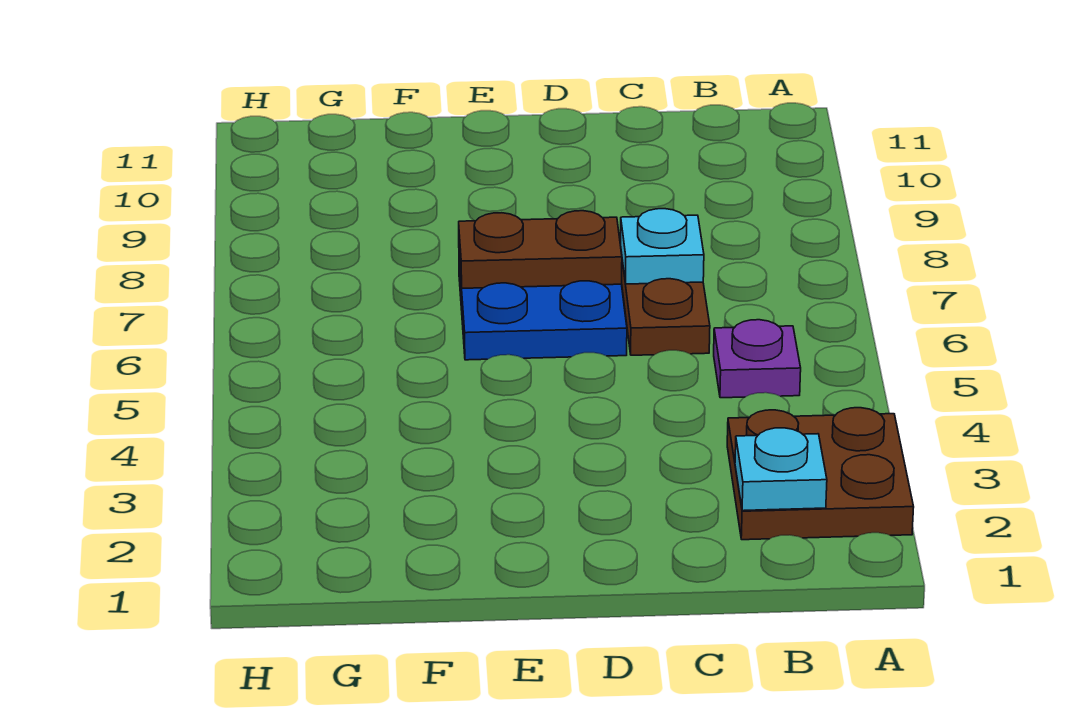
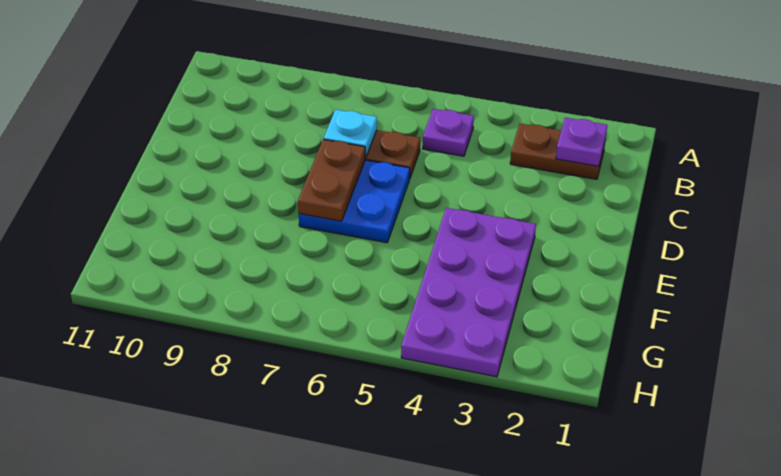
brown 2x2 plate [727,408,914,540] -> brown 1x2 plate [510,124,605,179]
cyan 1x1 plate [735,428,827,511] -> purple 1x1 plate [556,118,607,166]
none -> purple 2x4 plate [401,208,536,377]

